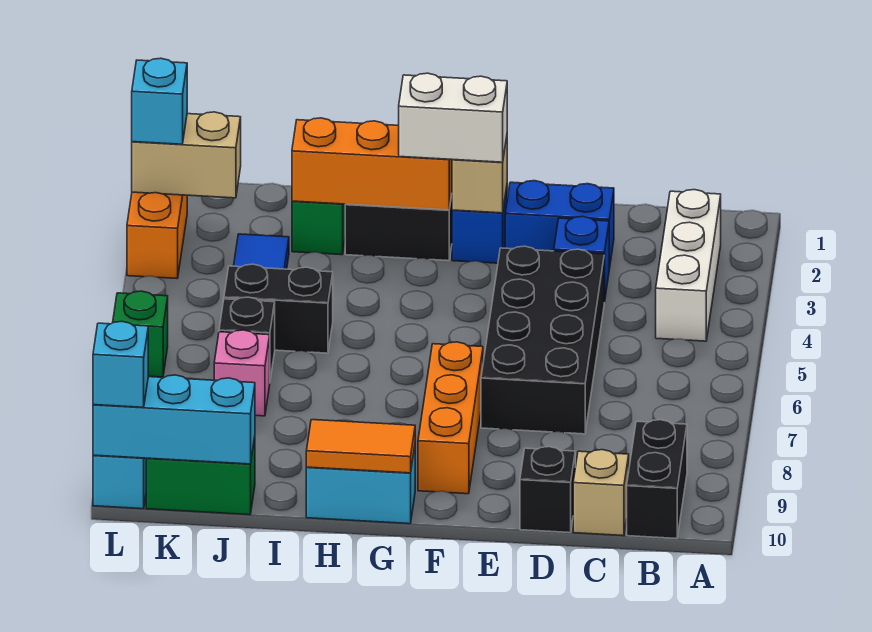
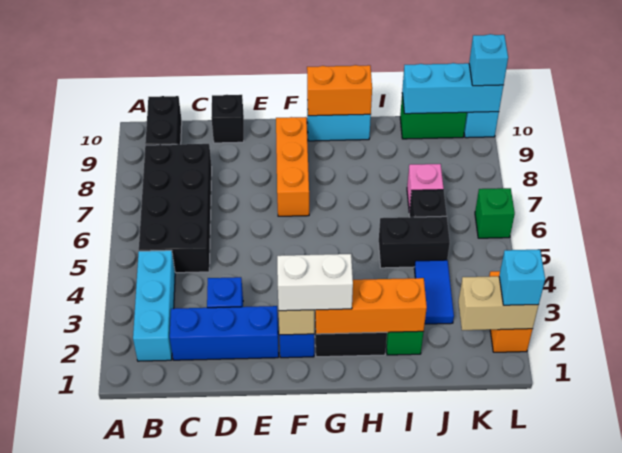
white 1x3 brick [656,190,721,341] -> cyan 1x3 brick [133,250,175,361]
tan 1x1 brick [573,450,629,536] -> none
blue 1x2 brick [505,181,614,269] -> blue 1x3 brick [170,306,279,360]
black 2x4 brick [481,246,604,434] -> black 2x4 brick moved to [139,144,212,273]
orange 1x2 tile [306,420,415,473] -> orange 1x2 brick [307,65,372,116]

